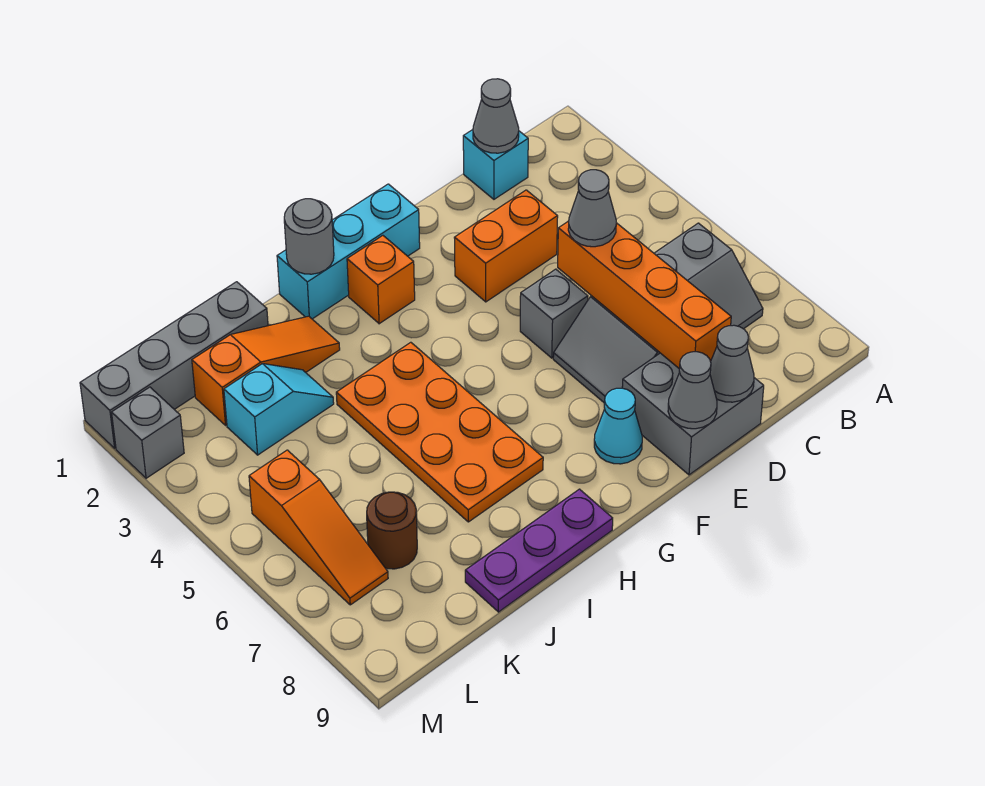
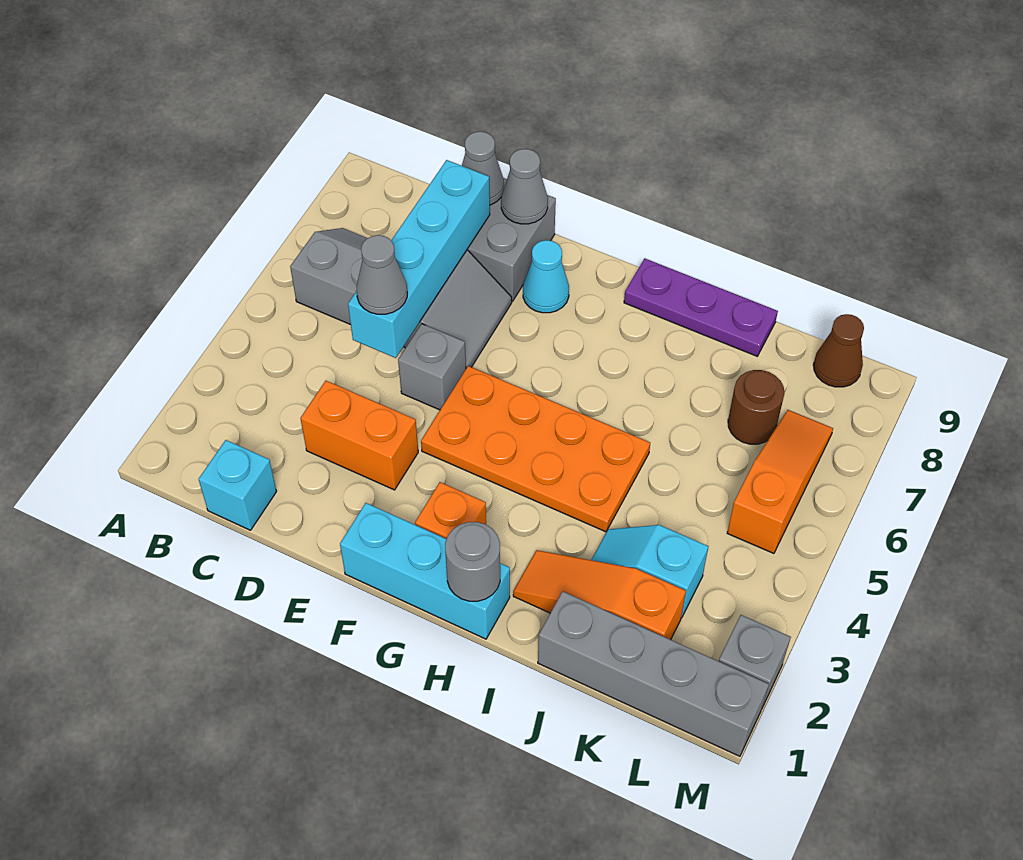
grey 1x1 cone [473,79,519,153] -> none
orange 1x4 brick [558,221,731,369] -> cyan 1x4 brick [348,160,490,358]
orange 2x4 plate [336,342,543,522] -> orange 2x4 plate turned to [421,366,650,532]
none -> brown 1x1 cone [813,314,864,387]

